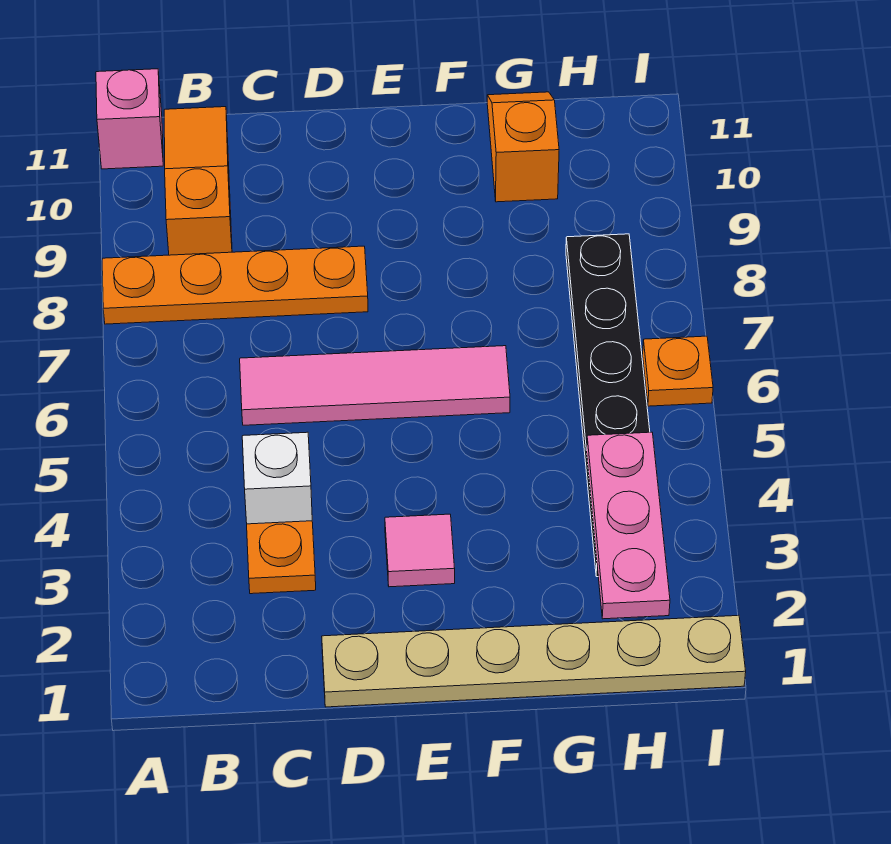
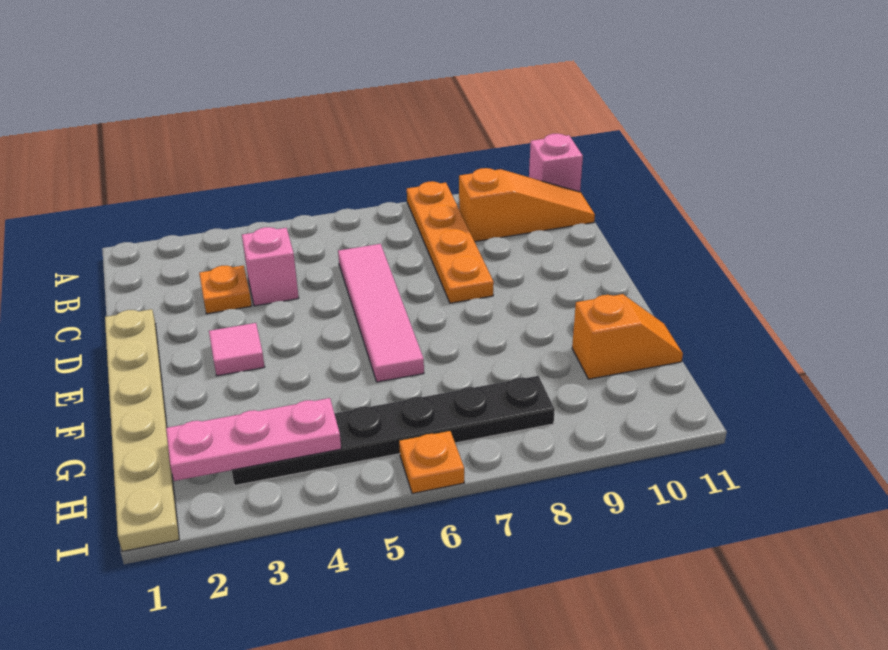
white 1x1 brick [242,432,312,524] -> pink 1x1 brick [242,227,299,306]

